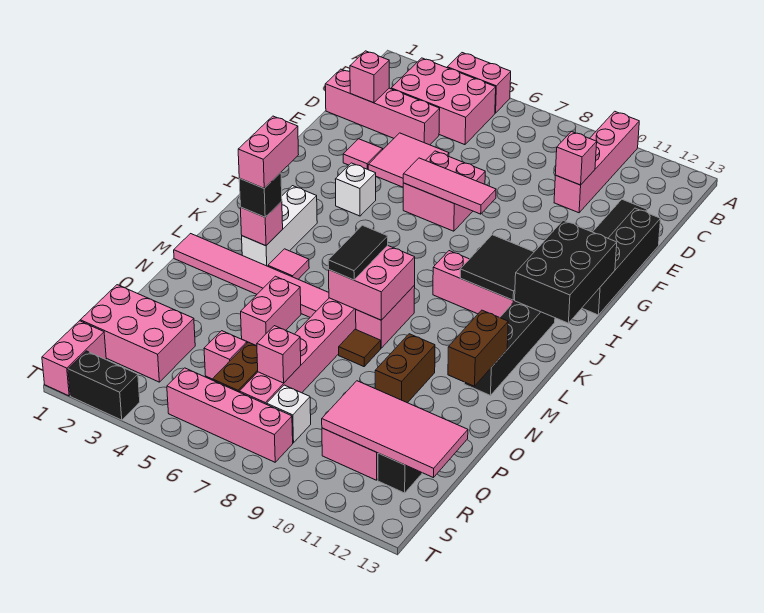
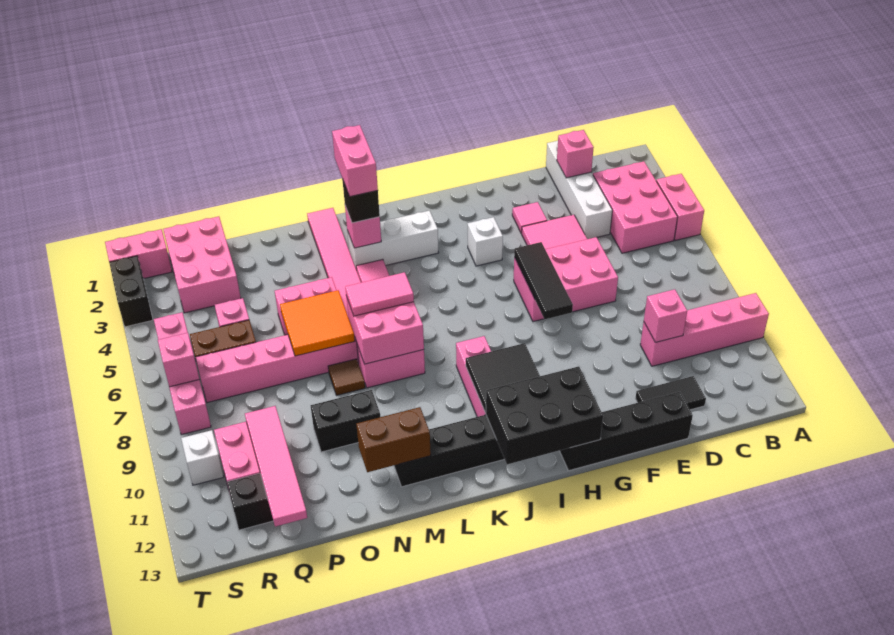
pink 1x4 brick [325,69,440,145] -> white 1x4 brick [546,141,612,239]
pink 2x2 brick [403,151,485,231] -> pink 2x3 brick [514,237,618,322]
pink 1x3 tile [403,158,496,214] -> black 1x3 tile [514,242,573,319]
pink 1x2 brick [238,116,299,188] -> pink 1x2 brick turned to [332,125,378,197]
black 1x2 tile [328,225,388,280] -> pink 1x2 tile [345,272,414,316]
none -> orange 2x2 tile [280,290,355,356]
brown 1x2 brick [375,334,435,403] -> black 1x2 brick [311,390,380,452]
pink 1x1 brick [257,326,301,383] -> pink 1x1 brick moved to [158,333,199,387]
pink 2x4 tile [322,381,468,478] -> pink 1x4 tile [245,406,307,527]
white 1x1 brick [267,385,311,443] -> white 1x1 brick moved to [181,430,224,485]

